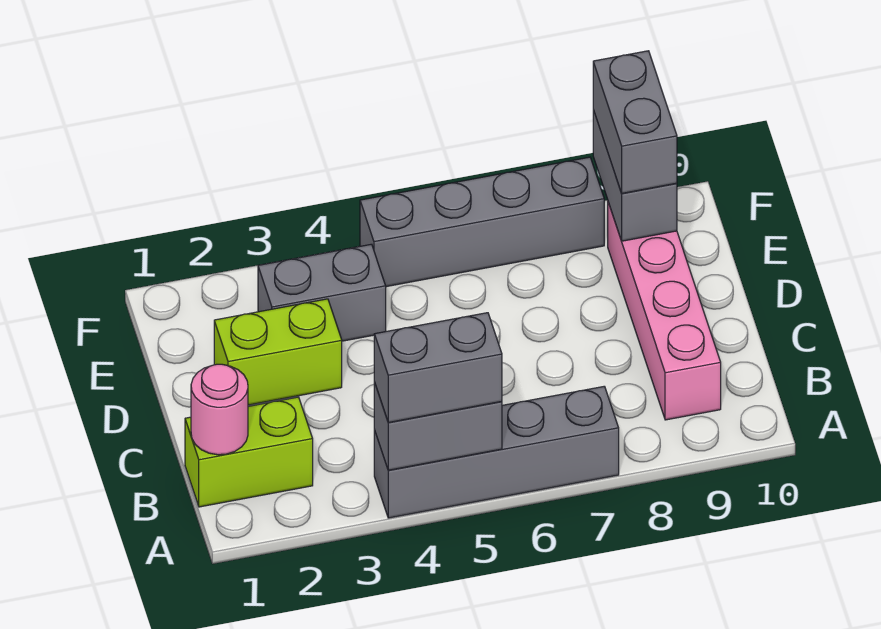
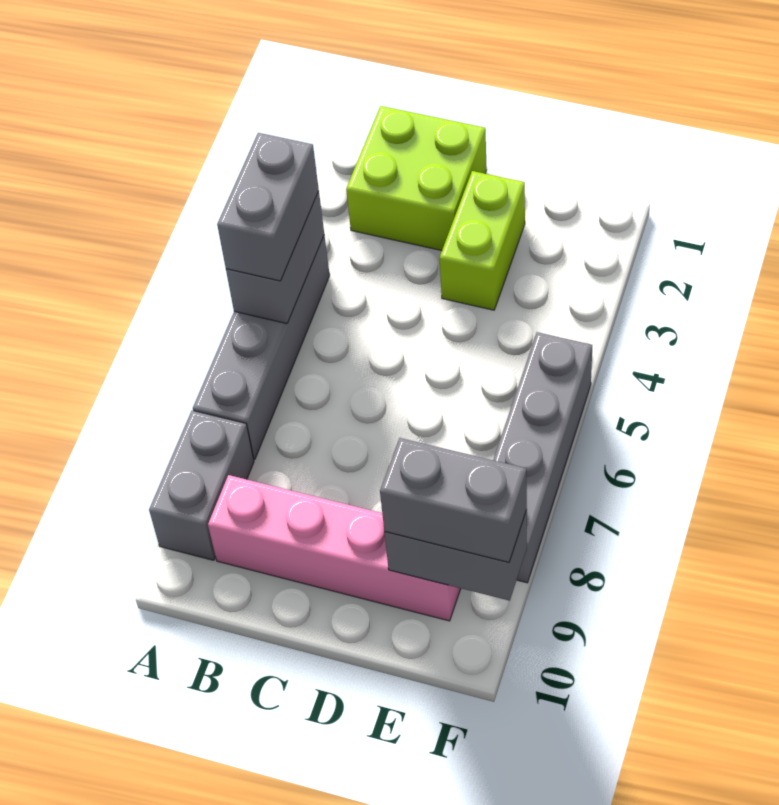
lime 1x2 brick [185,397,313,507] -> lime 2x2 brick [346,106,487,251]
pink 1x1 round brick [191,364,248,455] -> none
grey 1x2 brick [258,244,386,341] -> grey 1x2 brick moved to [149,411,254,560]

